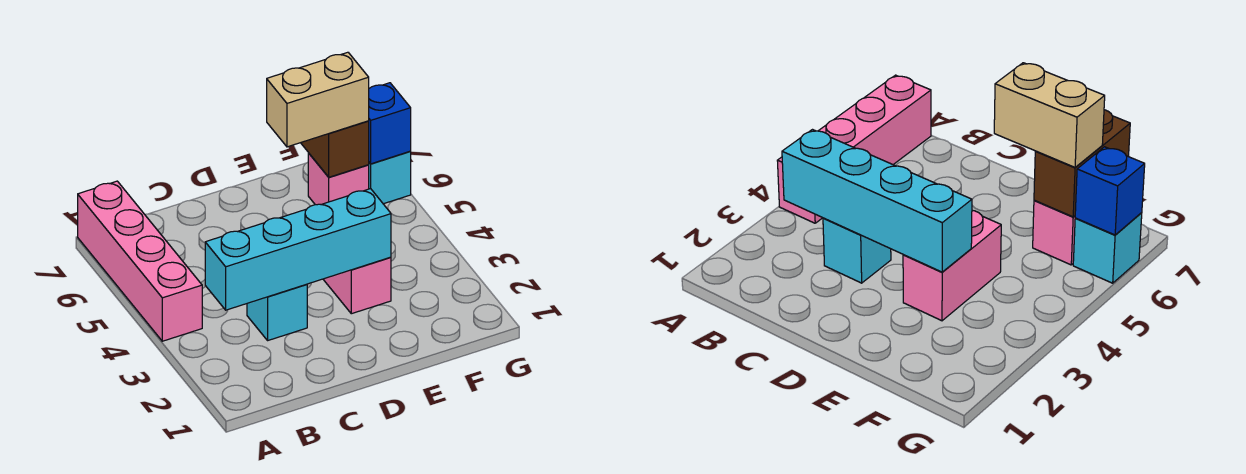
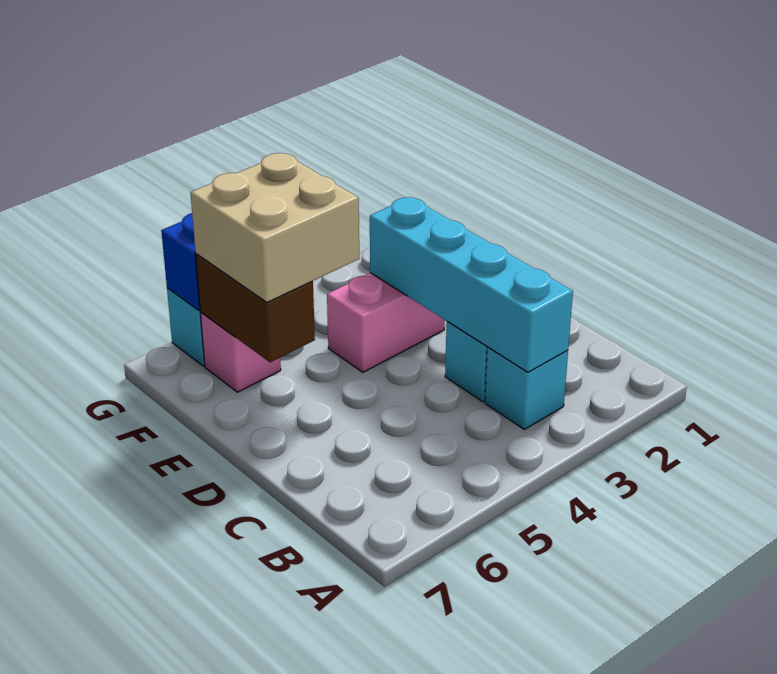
pink 1x4 brick [78,181,202,341] -> none
none -> cyan 1x1 brick [485,348,568,429]
tan 1x2 brick [267,52,369,147] -> tan 2x2 brick [190,153,359,302]
brown 1x2 brick [301,121,369,177] -> brown 1x2 brick turned to [196,254,315,362]

